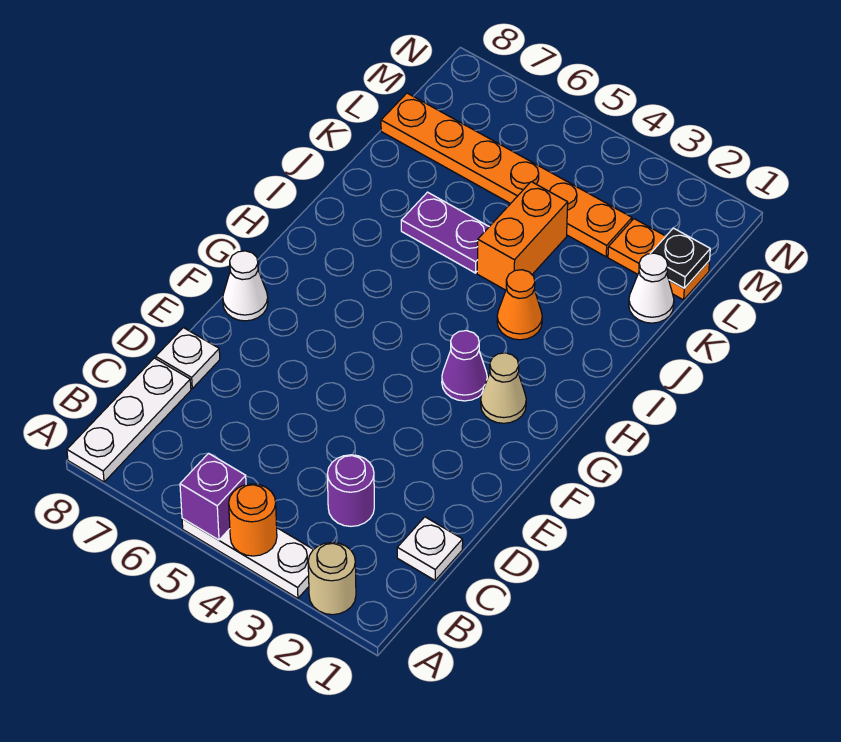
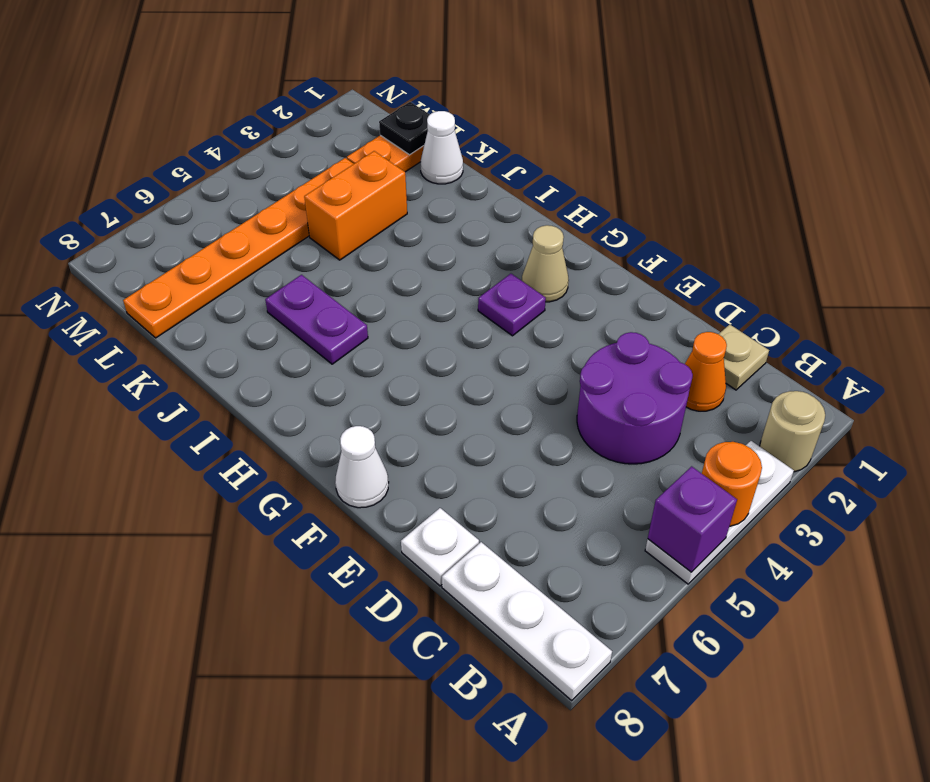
white 1x1 plate [397,517,463,580] -> tan 1x1 plate [719,324,769,390]
purple 1x1 round brick [327,455,374,526] -> purple 2x2 round brick [577,332,693,464]
purple 1x1 cone [442,331,487,401] -> purple 1x1 plate [478,274,546,336]
orange 1x1 cone [497,270,542,340] -> orange 1x1 cone moved to [685,332,727,411]
orange 1x2 brick [477,182,568,290] -> orange 1x2 brick turned to [304,151,407,260]
purple 1x2 plate [401,192,489,273] -> purple 1x2 plate turned to [265,275,368,364]

